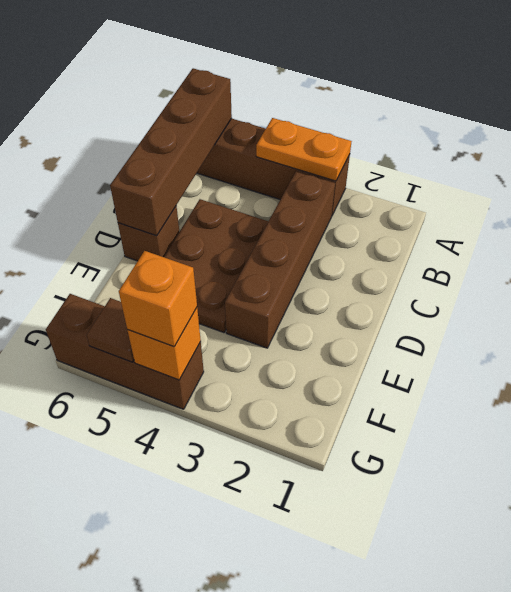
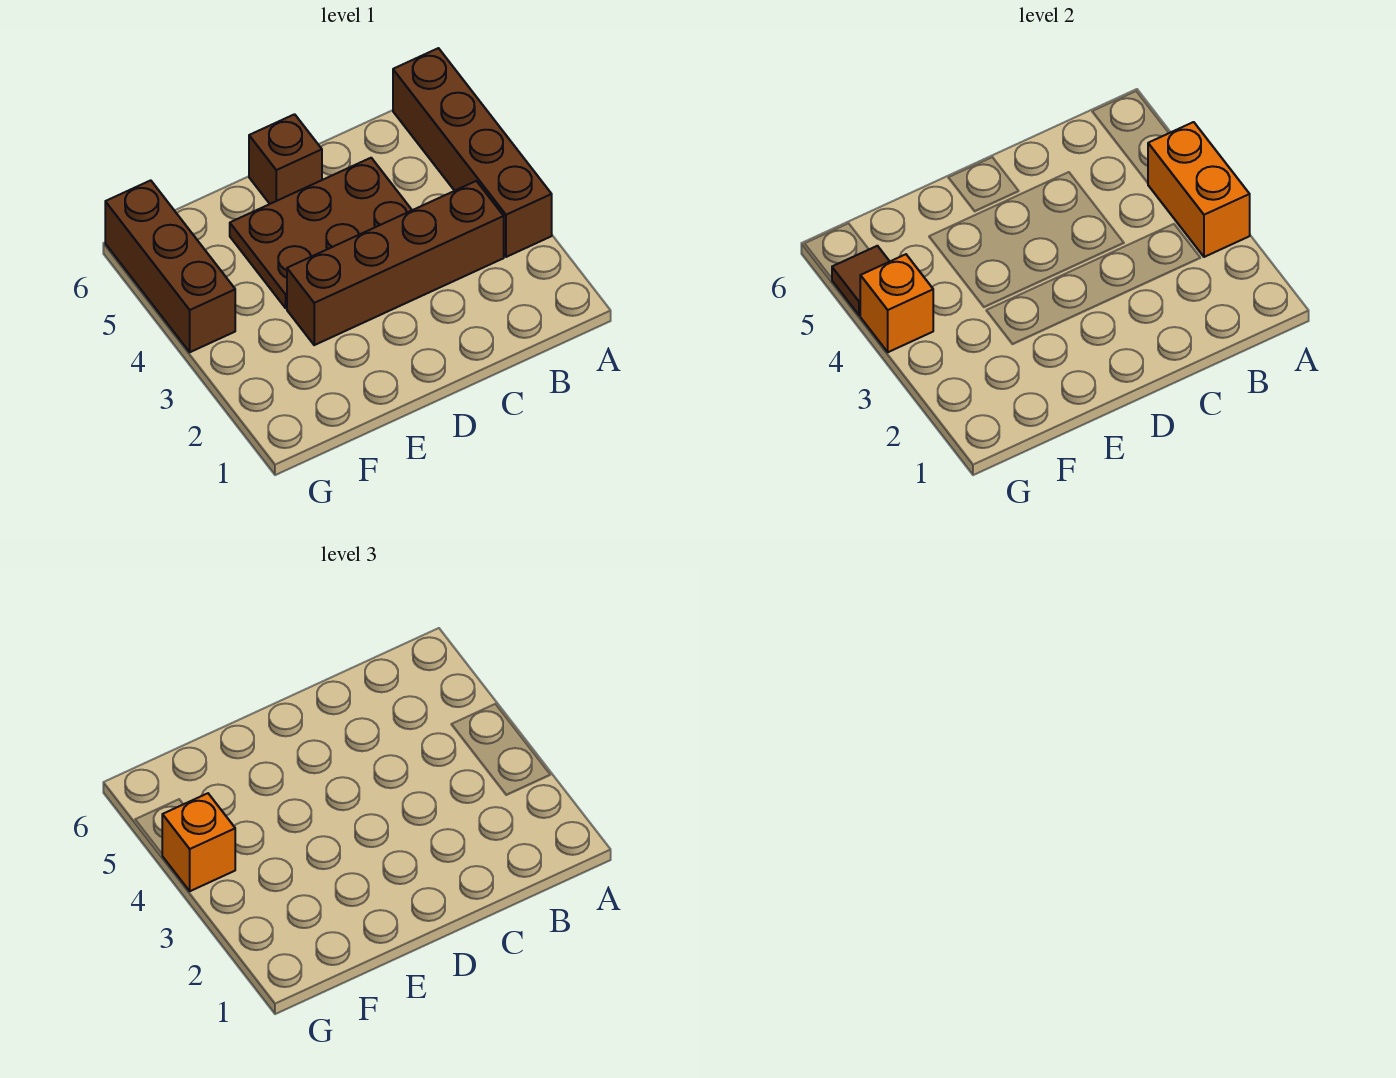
orange 1x2 plate [256,118,352,181] -> orange 1x2 brick [1148,122,1250,257]
brown 1x4 brick [110,68,232,236] -> none

